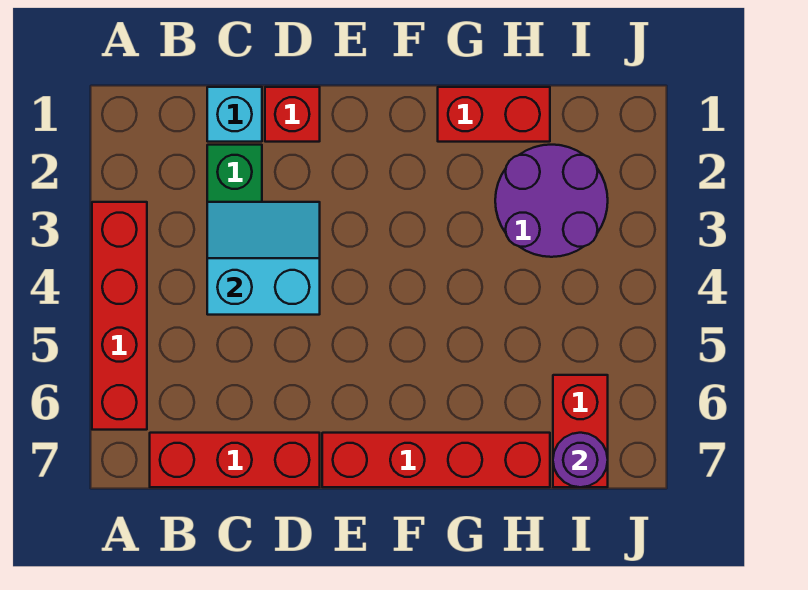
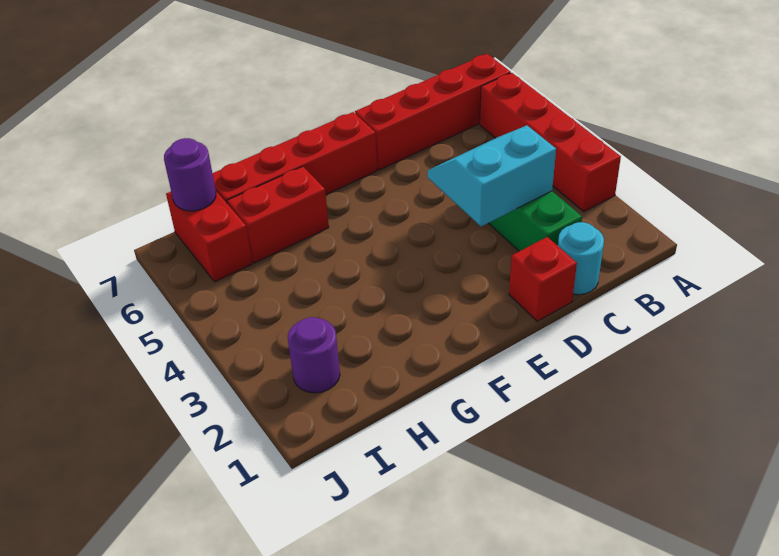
red 1x3 brick [150,433,320,487] -> red 1x4 brick [355,54,511,170]
cyan 1x1 brick [207,87,262,142] -> cyan 1x1 round brick [558,222,604,295]
cyan 2x2 slope [207,202,320,315] -> cyan 2x2 slope turned to [428,126,556,226]
red 1x2 brick [438,87,550,142] -> red 1x2 brick moved to [227,166,329,263]
purple 2x2 round brick [495,145,608,257] -> purple 1x1 round brick [288,317,340,393]

